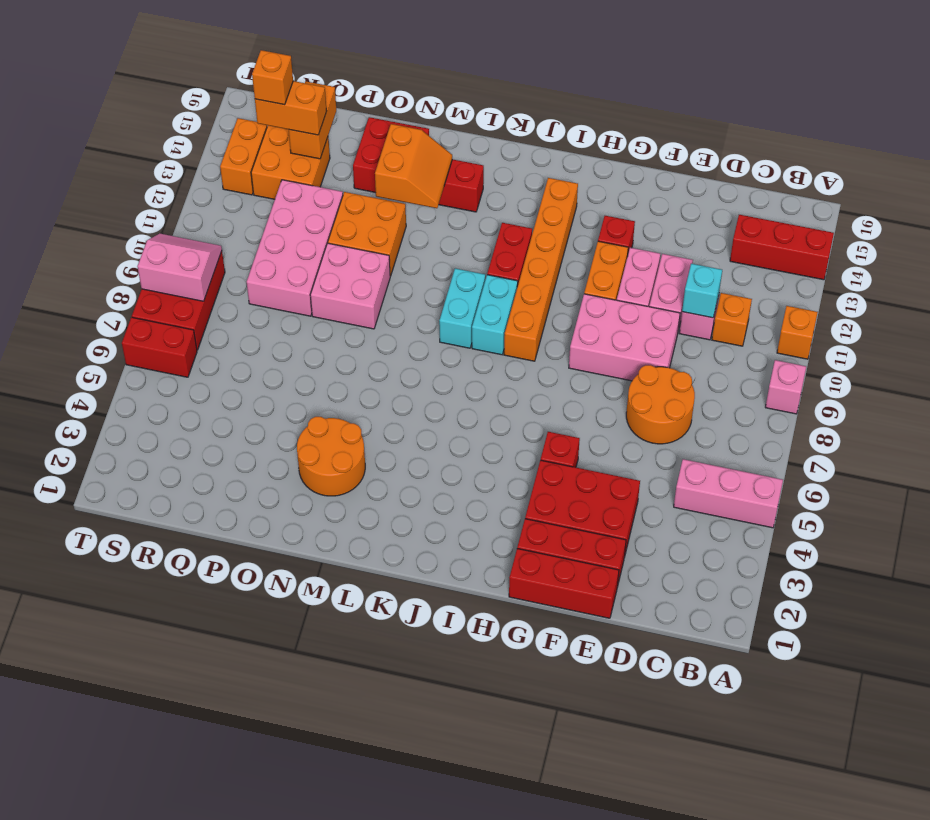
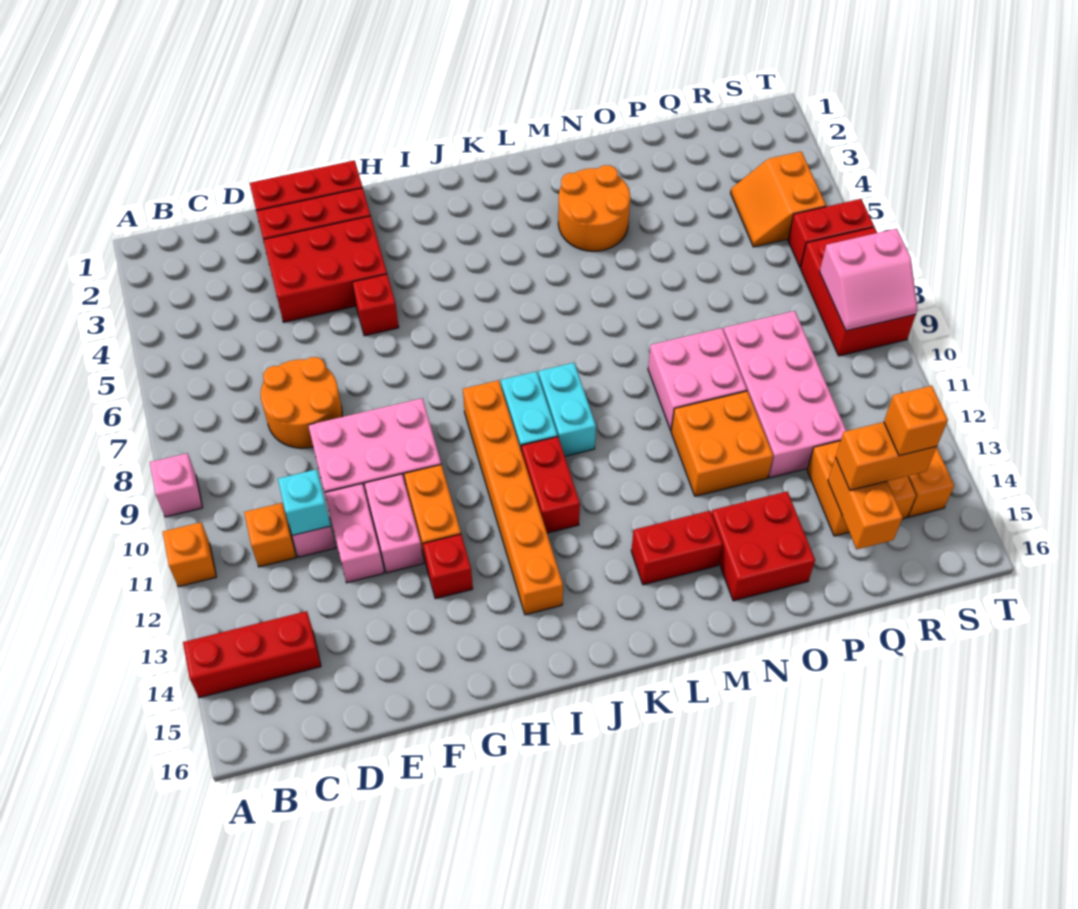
pink 1x3 brick [674,459,783,528] -> none
orange 2x2 slope [375,124,452,208] -> orange 2x2 slope moved to [731,152,826,247]

